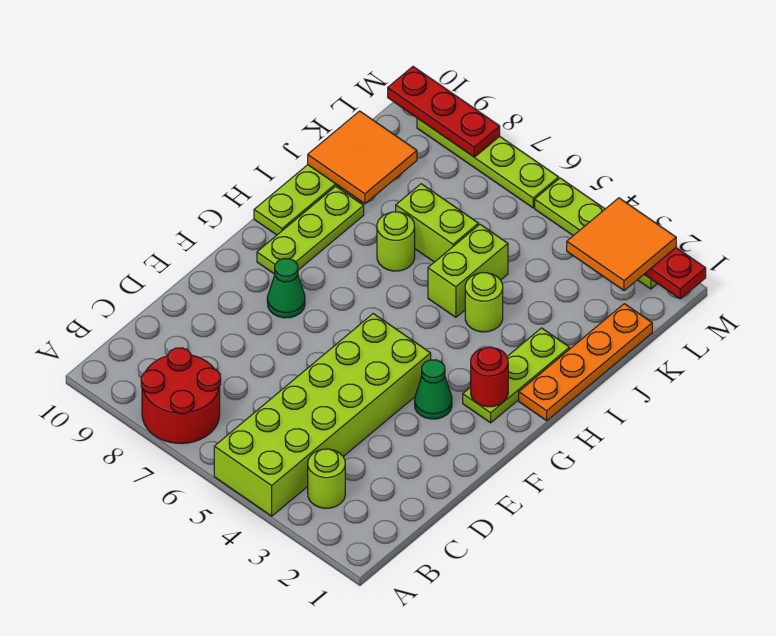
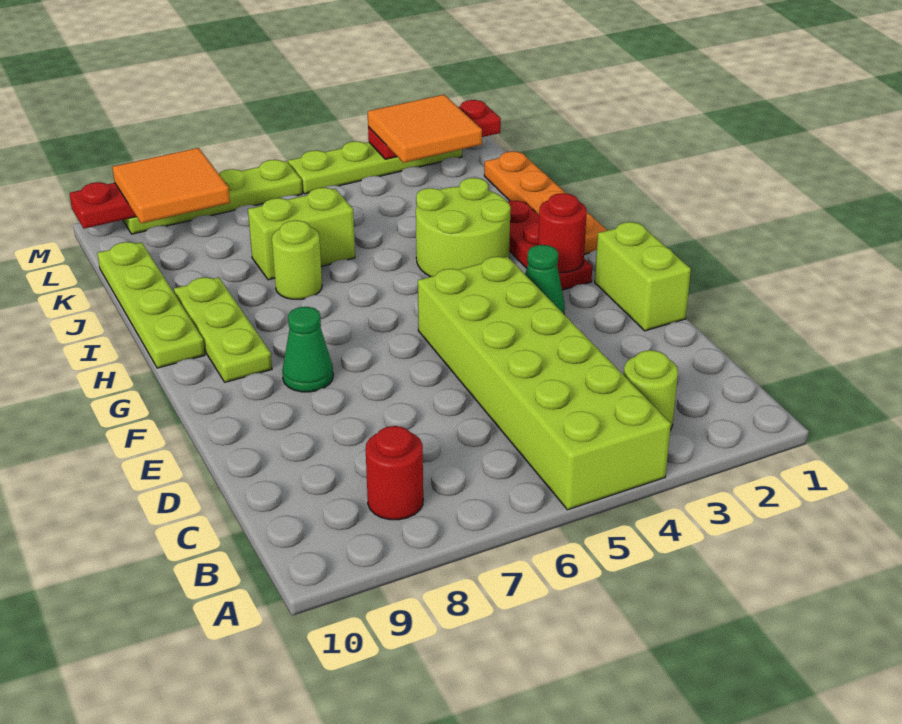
red 2x2 round brick [141,348,221,444] -> red 1x1 round brick [366,426,423,520]
lime 1x3 plate [463,328,569,423] -> red 1x3 plate [508,201,592,290]
lime 1x1 round brick [465,273,503,332] -> lime 2x2 round brick [416,178,511,277]
lime 1x2 brick [428,224,508,317] -> lime 1x2 brick moved to [595,222,691,331]
orange 2x2 tile [308,111,417,204] -> orange 2x2 tile moved to [112,148,230,224]

